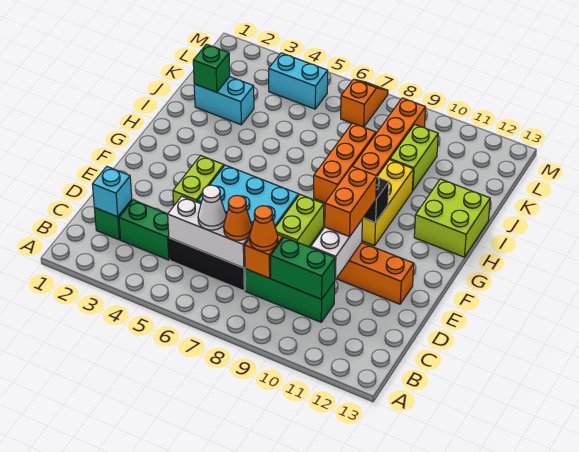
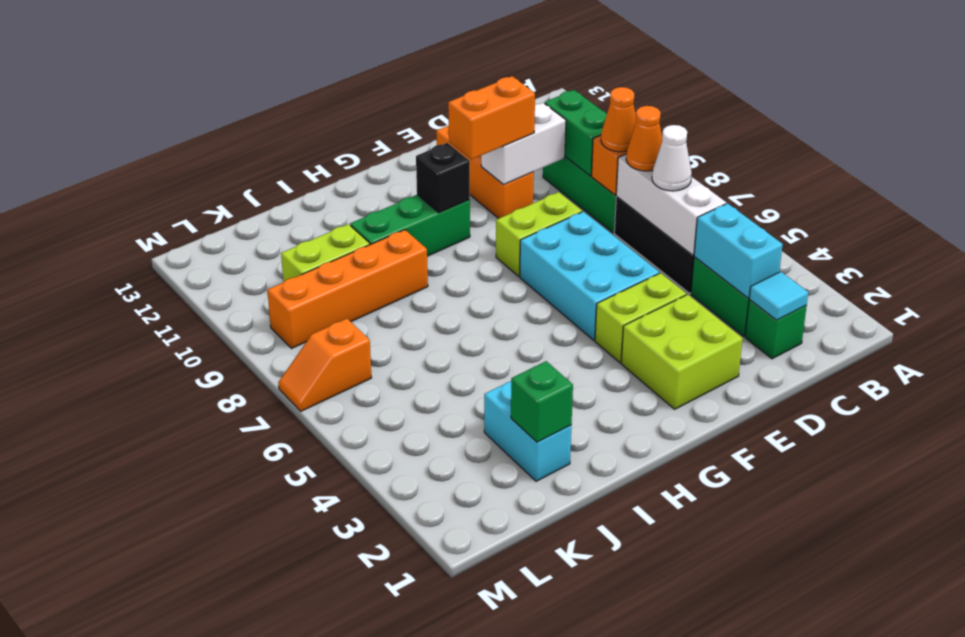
cyan 1x1 brick [92,167,132,217] -> cyan 1x1 tile [749,272,808,320]
yellow 1x3 brick [362,160,413,246] -> green 1x3 brick [350,195,470,256]
orange 1x3 brick [314,123,376,203] -> none
lime 2x2 brick [414,179,490,257] -> lime 2x2 brick moved to [621,295,743,409]
cyan 1x2 brick [269,53,328,109] -> cyan 1x2 brick moved to [694,203,783,298]

